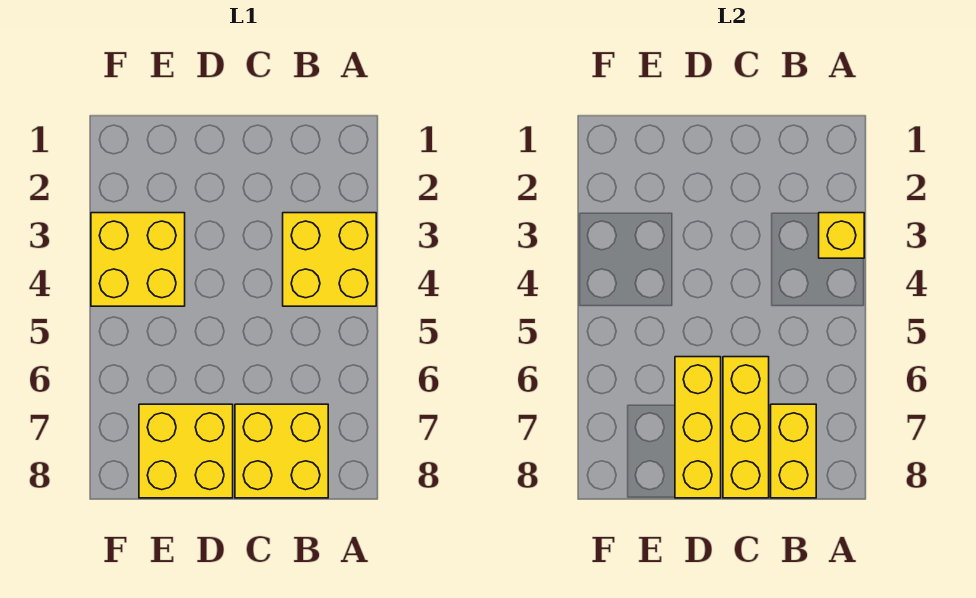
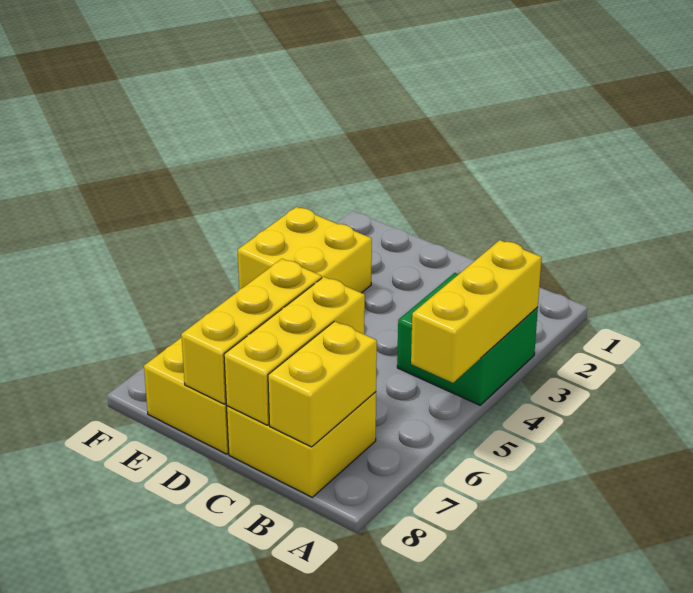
yellow 2x2 brick [283,213,376,306] -> green 2x2 brick [397,273,538,405]
yellow 1x1 brick [819,213,864,258] -> yellow 1x3 brick [411,240,542,383]

